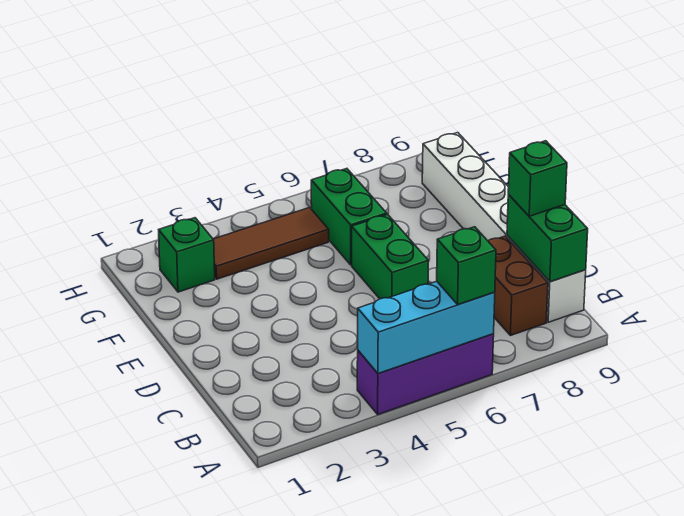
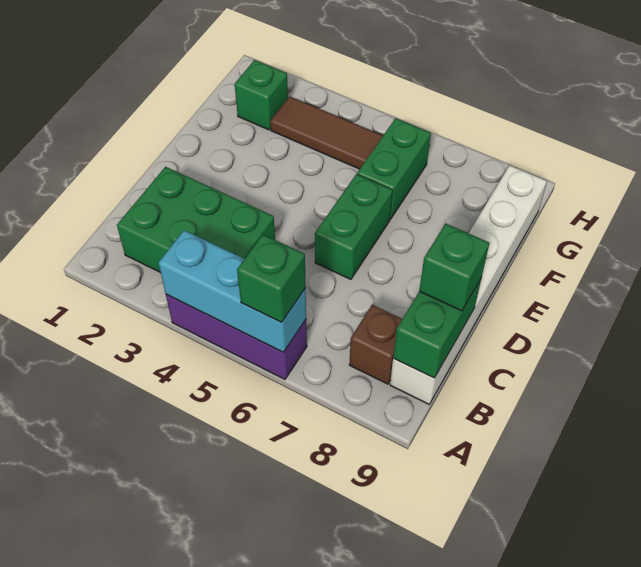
none -> green 2x3 brick [117,167,275,273]
brown 1x2 brick [488,236,548,336] -> brown 1x1 brick [349,305,402,384]

